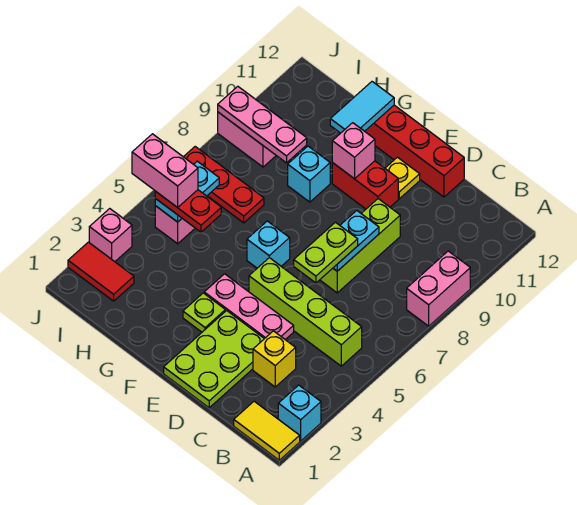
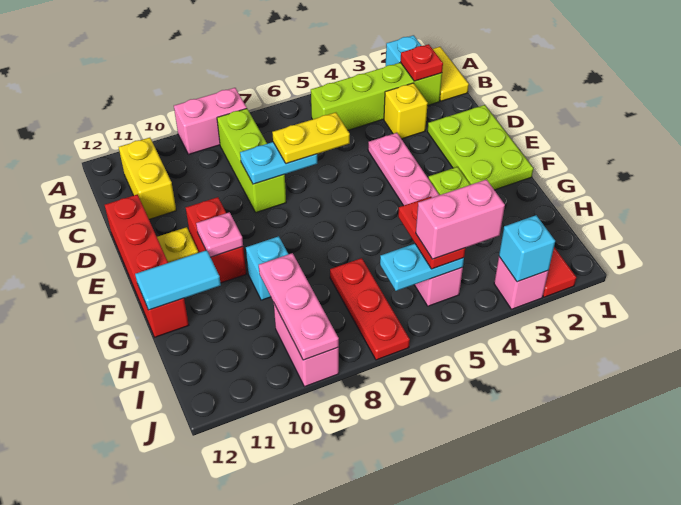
none -> red 1x1 plate [400,44,443,81]
lime 1x4 brick [249,258,362,366] -> lime 1x4 brick turned to [311,63,442,130]
none -> yellow 1x2 brick [119,138,176,219]
lime 2x3 plate [164,311,264,408] -> lime 2x3 plate turned to [427,105,533,190]
lime 1x2 plate [294,222,358,283] -> yellow 1x2 plate [272,112,350,164]
lime 1x3 brick [320,199,400,293] -> lime 1x3 brick turned to [217,109,286,213]
cyan 1x1 brick [247,221,290,268] -> cyan 1x1 brick moved to [499,215,555,282]
pink 1x1 brick [332,123,375,179] -> pink 1x1 plate [196,212,243,257]
pink 1x2 brick [132,134,198,208] -> pink 1x2 brick turned to [416,180,505,259]

